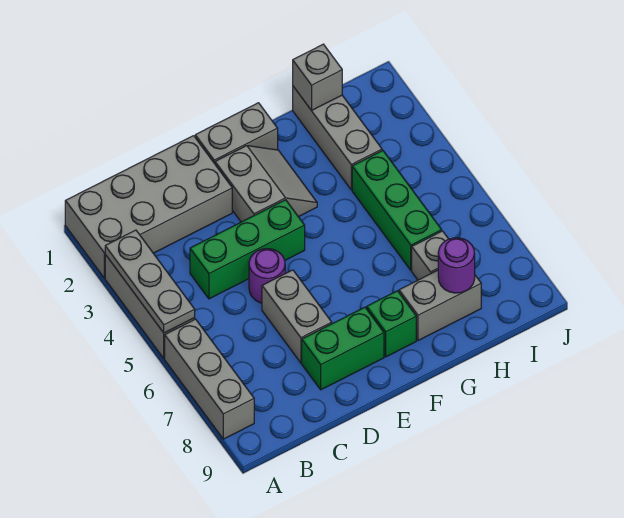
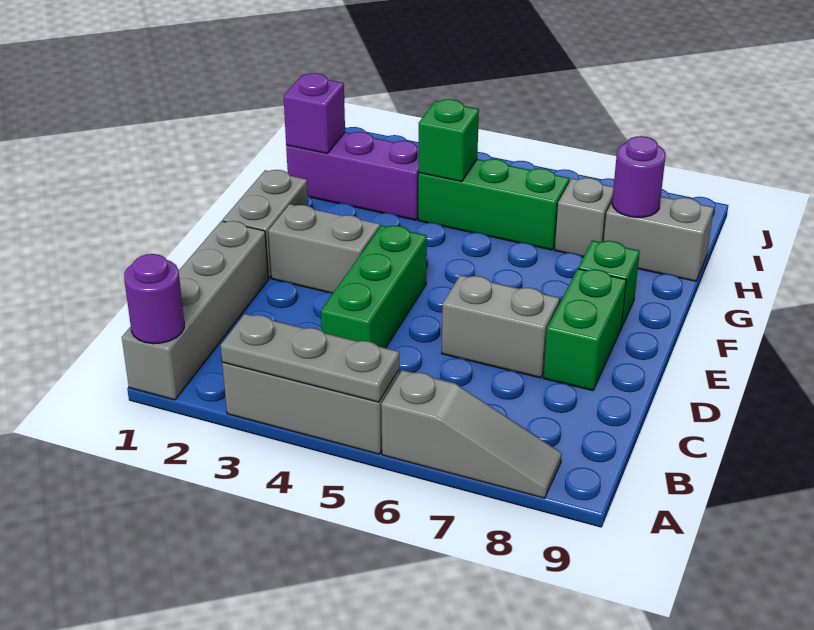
grey 2x4 brick [65,136,232,278] -> grey 1x4 brick [122,221,268,400]
grey 1x3 brick [165,319,254,439] -> grey 1x3 slope [381,370,562,498]
purple 1x1 round brick [249,249,285,303] -> purple 1x1 round brick moved to [124,254,184,344]
grey 1x2 brick [399,270,481,341] -> grey 1x2 brick turned to [604,197,714,281]
grey 1x3 brick [293,86,382,190] -> purple 1x3 brick [286,132,419,220]
grey 1x1 brick [293,44,342,111] -> purple 1x1 brick [283,73,345,153]
none -> green 1x1 brick [419,99,479,182]

